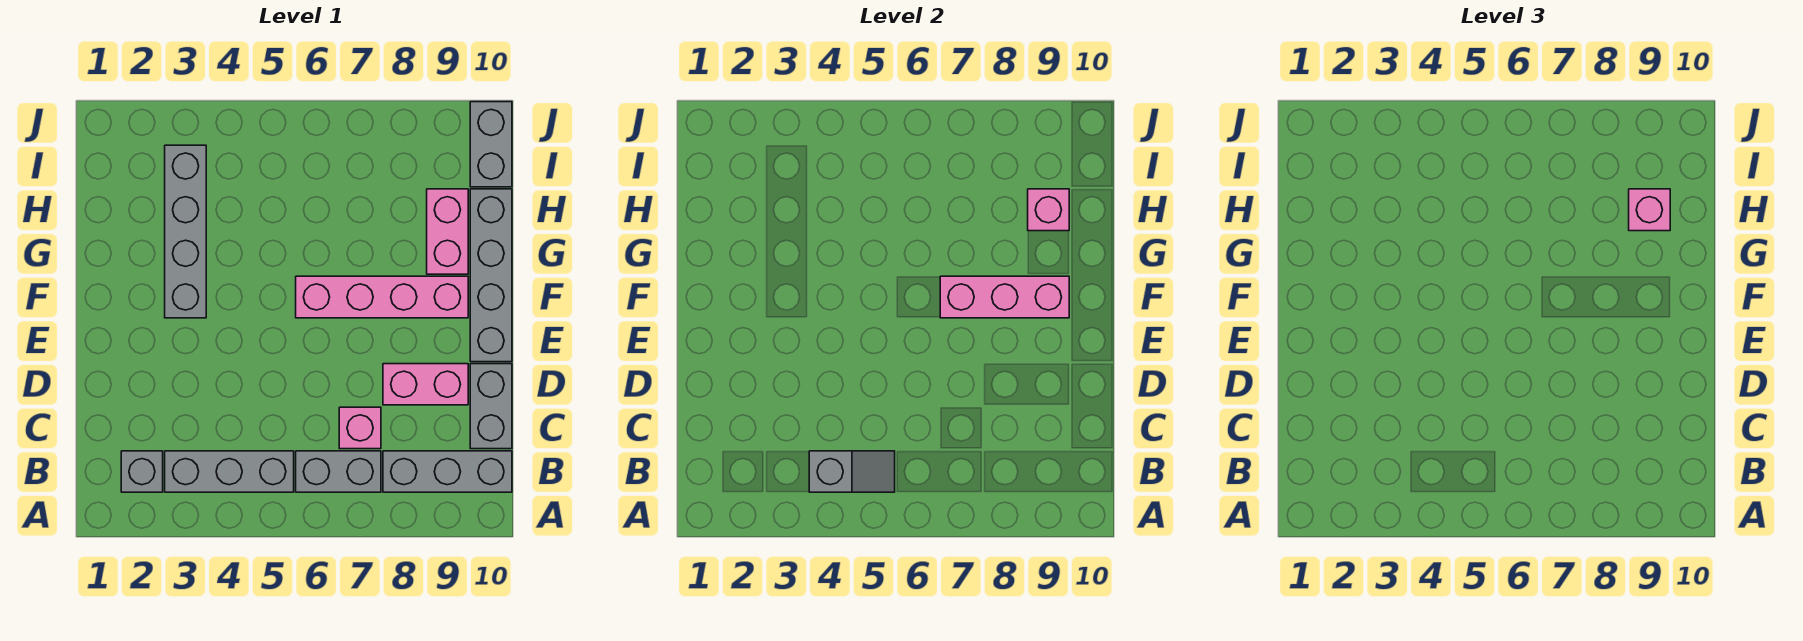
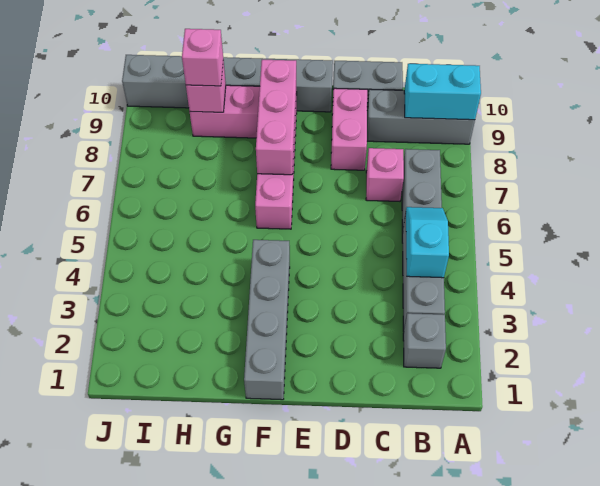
none -> cyan 1x2 brick [404,64,481,120]
grey 1x2 slope [809,451,895,492] -> cyan 1x2 slope [406,207,449,278]
grey 1x3 brick [383,451,512,492] -> grey 1x3 brick turned to [367,89,475,144]
grey 1x4 brick [165,145,206,318] -> grey 1x4 brick turned to [244,240,290,400]

